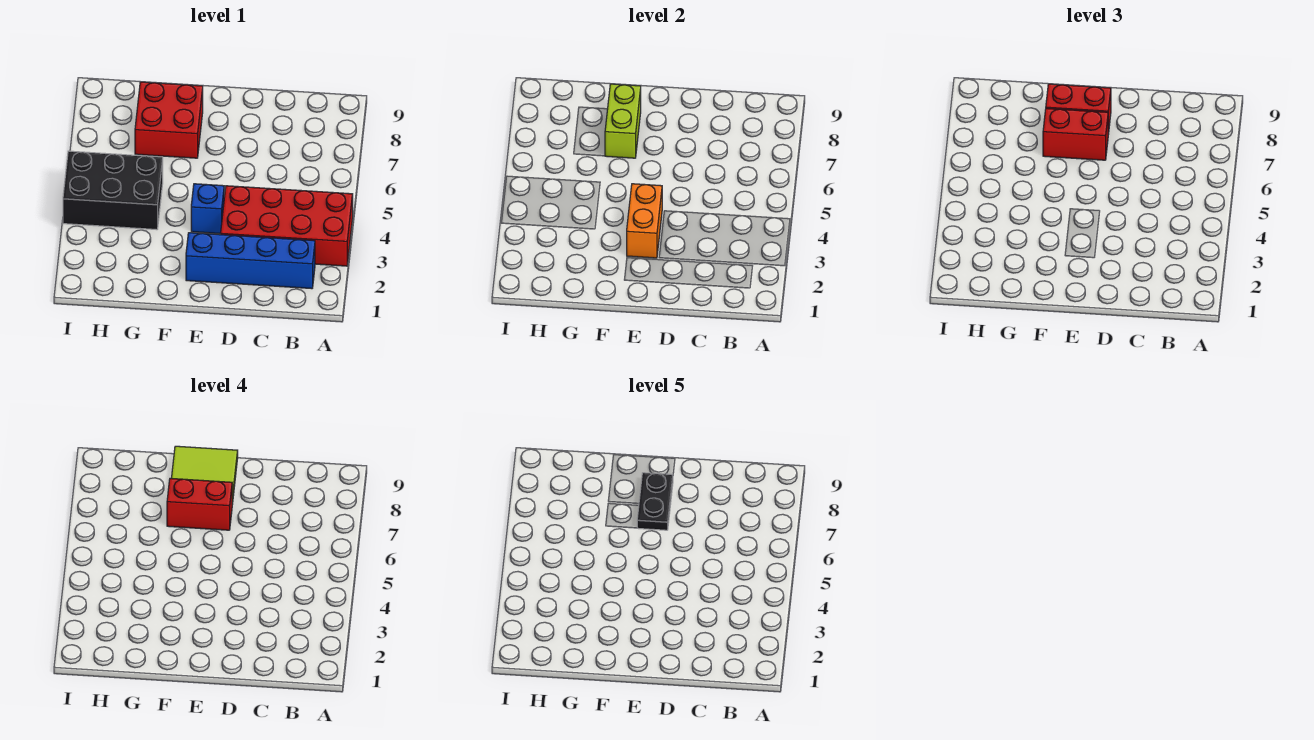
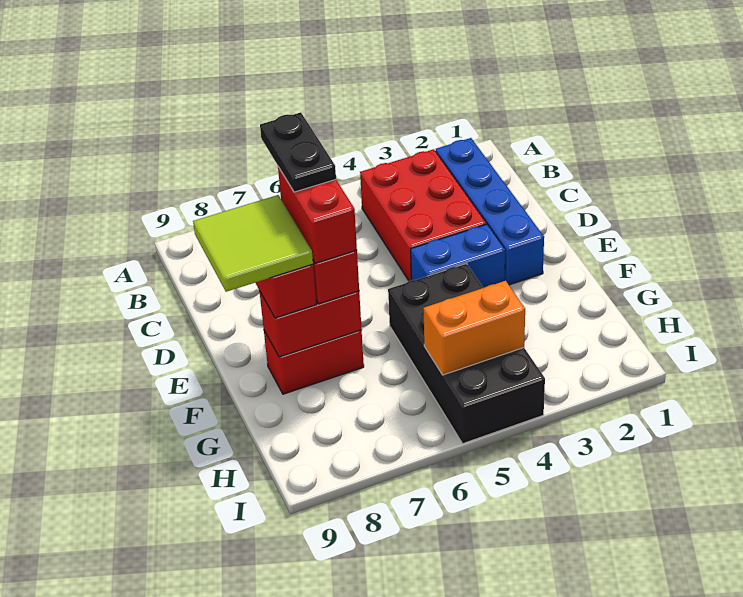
red 2x4 brick [221,186,353,266] -> red 2x3 brick [360,149,486,281]
orange 1x2 brick [627,184,662,258] -> orange 1x2 brick moved to [423,281,525,375]
blue 1x1 brick [191,184,224,234] -> blue 1x2 brick [411,224,505,288]
black 1x2 plate [637,473,673,530] -> black 1x2 plate turned to [260,112,336,192]
red 2x2 brick [135,82,203,158] -> red 1x2 brick [264,330,364,394]
lime 1x2 brick [605,84,641,158] -> red 1x2 brick [259,291,362,357]
black 2x3 brick [63,151,163,230] -> black 2x4 brick [388,264,545,444]

